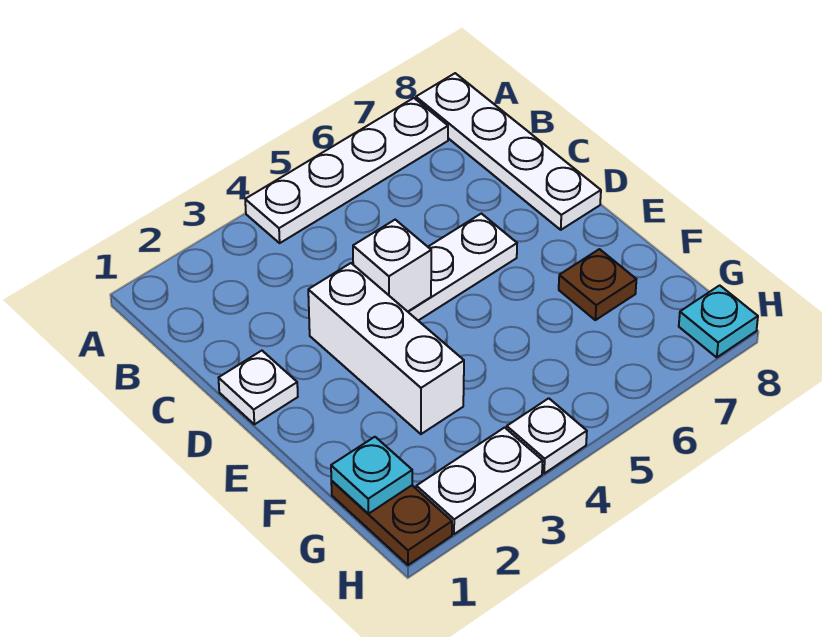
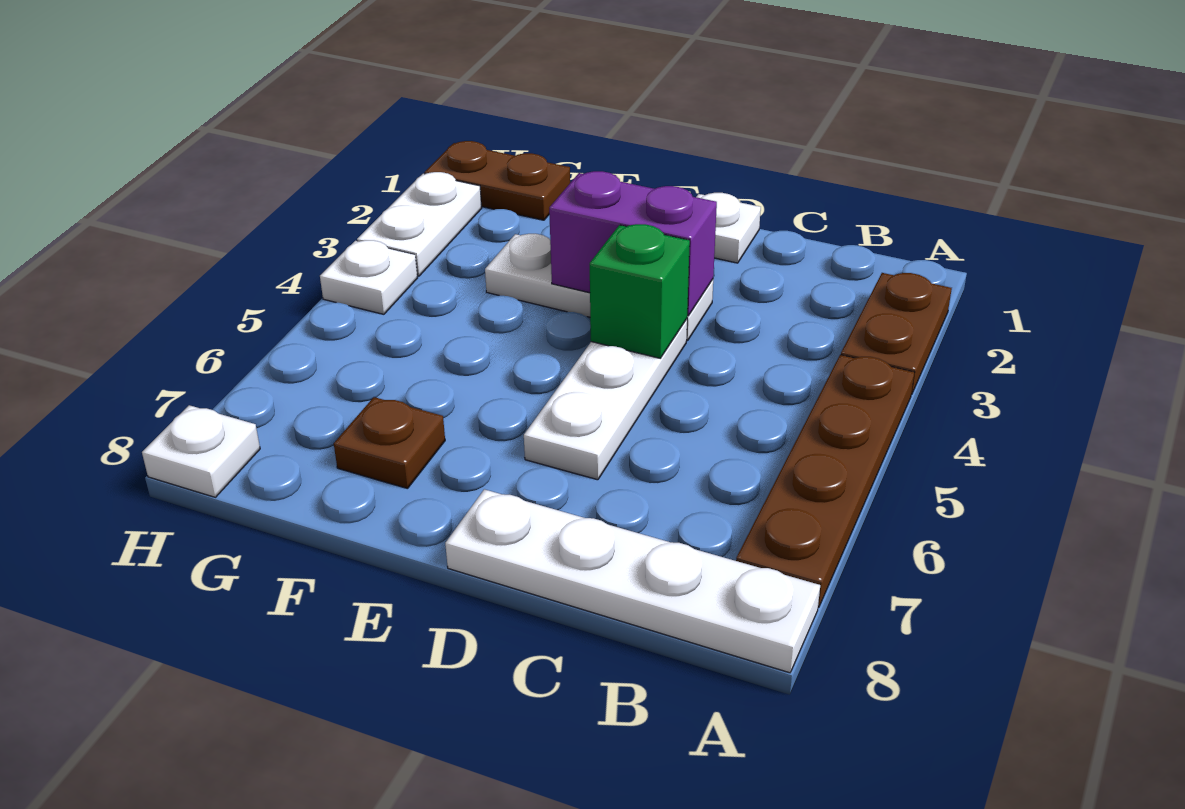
none -> brown 1x2 plate [841,273,952,395]
white 1x4 plate [245,98,448,243] -> brown 1x4 plate [736,355,914,608]
white 1x3 brick [308,263,464,434] -> white 1x3 plate [485,234,713,341]
none -> purple 1x2 brick [549,171,717,316]
white 1x1 brick [353,220,431,312] -> green 1x1 brick [590,224,690,358]
cyan 1x1 plate [331,437,412,514] -> none
cyan 1x1 plate [679,285,758,357] -> white 1x1 plate [142,405,260,497]

